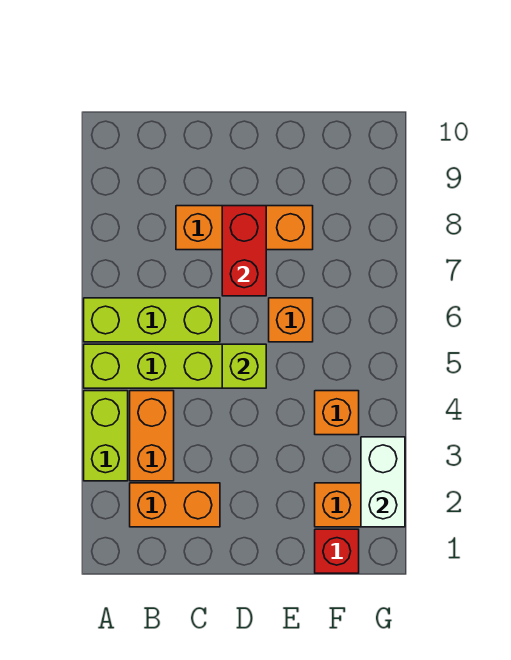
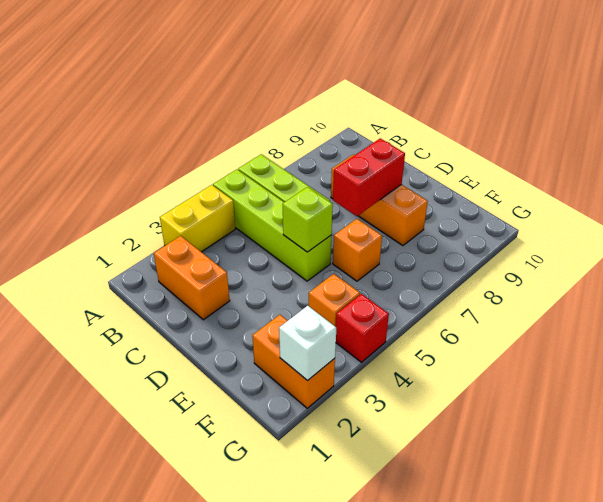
lime 1x2 brick [84,391,128,481] -> yellow 1x2 brick [160,185,235,252]
orange 1x2 brick [130,391,174,481] -> none
red 1x1 brick [315,529,359,573] -> red 1x1 brick moved to [336,294,389,362]
white 1x2 brick [361,437,405,527] -> white 1x1 brick [279,306,336,381]

